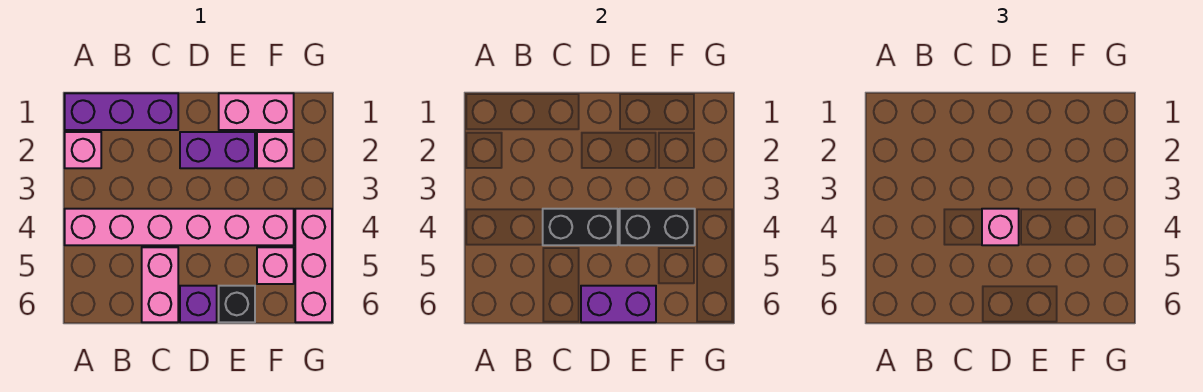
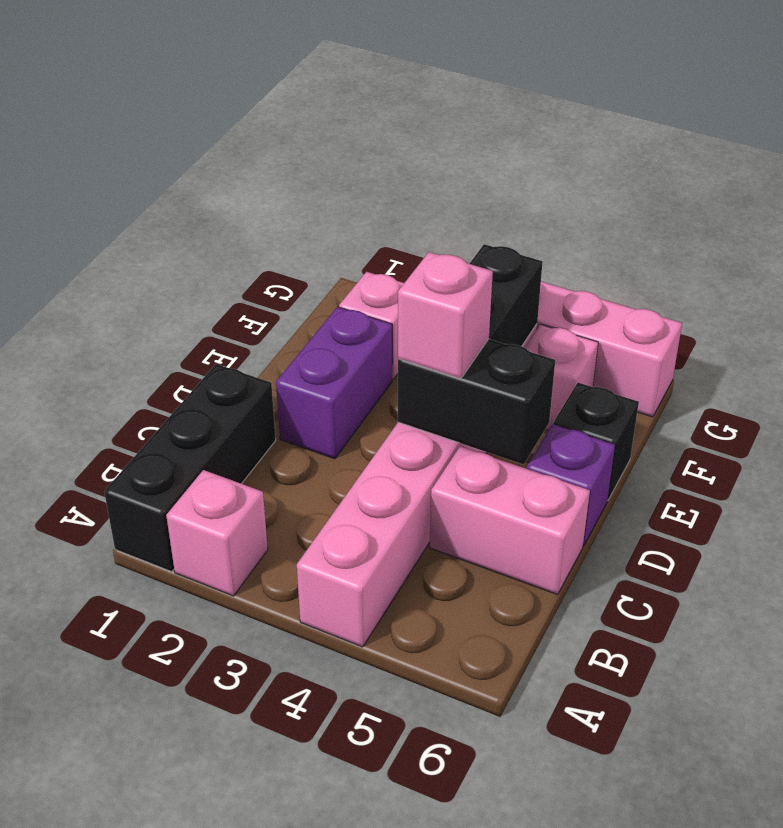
purple 1x3 brick [65,93,178,130] -> black 1x3 brick [104,364,276,572]
black 1x2 brick [543,209,618,245] -> black 1x2 brick turned to [398,339,555,464]
purple 1x2 brick [581,286,656,322] -> none
pink 1x2 brick [219,93,294,130] -> none

